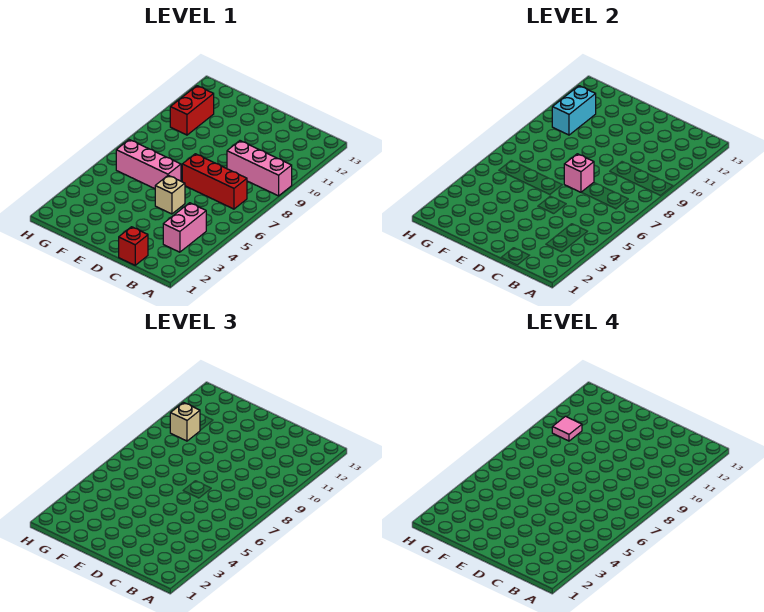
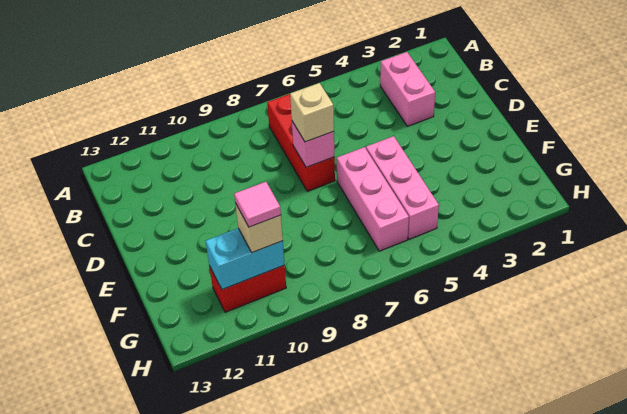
pink 1x3 brick [227,141,292,196] -> pink 1x3 brick moved to [366,136,439,239]
pink 1x2 brick [163,203,206,252] -> pink 1x2 brick turned to [380,52,435,126]
red 1x1 brick [119,227,148,265] -> none
tan 1x1 brick [155,175,185,214] -> tan 1x1 brick moved to [290,83,334,142]

